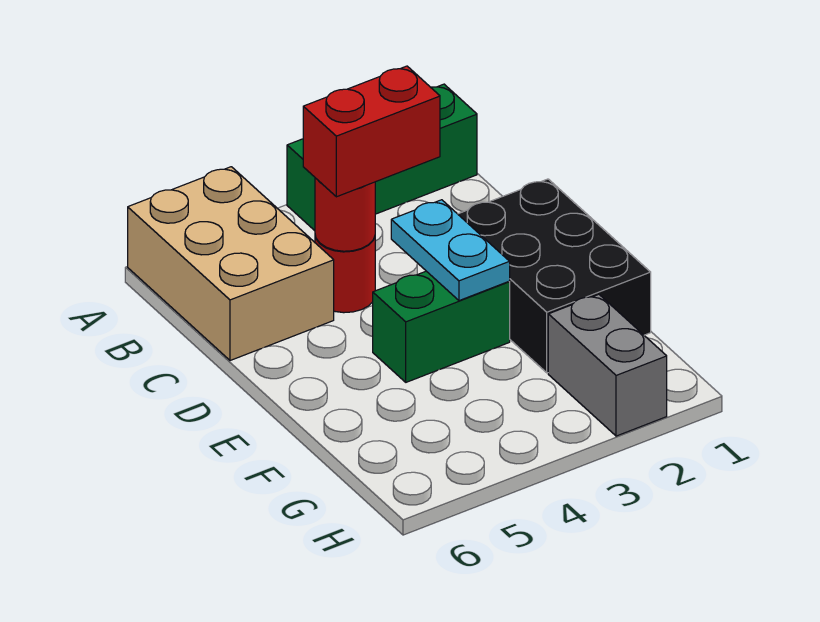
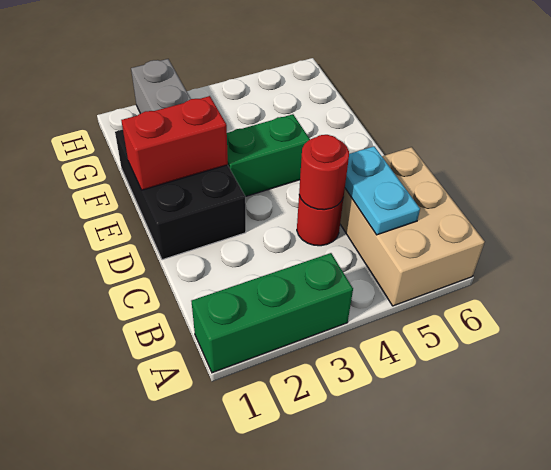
red 1x2 brick [303,66,440,197] -> red 1x2 brick moved to [121,96,228,190]
cyan 1x2 plate [391,200,510,301] -> cyan 1x2 plate moved to [345,146,420,235]

